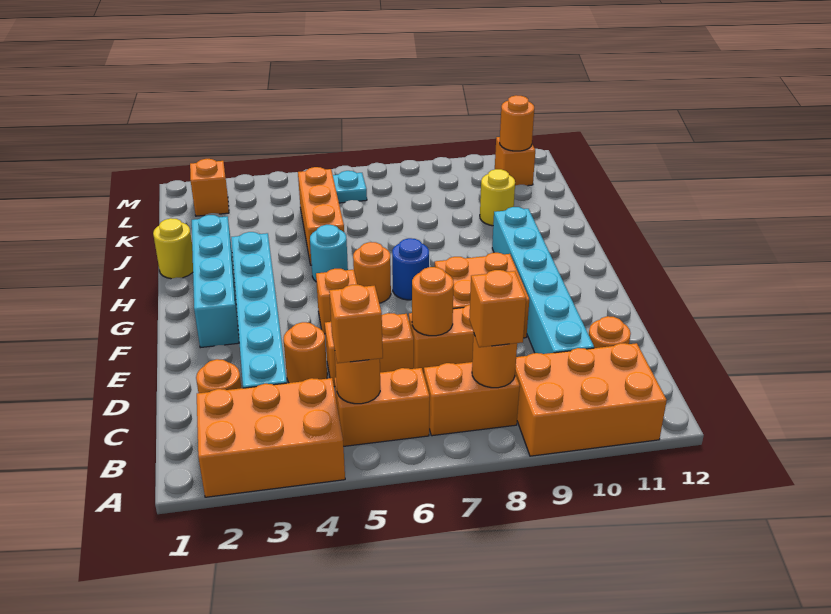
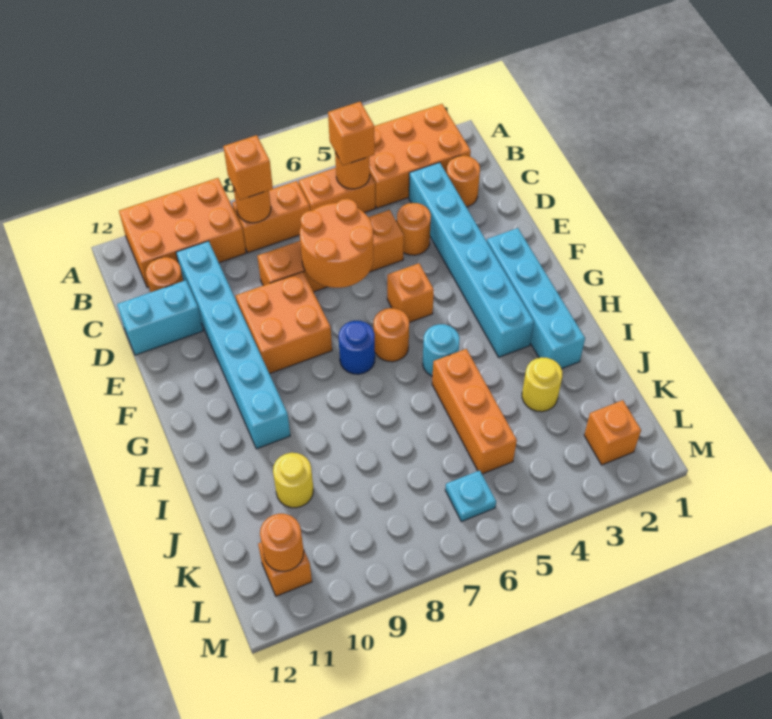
orange 1x1 round brick [412,267,454,336] -> orange 2x2 round brick [300,199,374,288]
none -> cyan 1x2 brick [117,280,203,355]
yellow 1x1 round brick [153,218,193,279] -> yellow 1x1 round brick moved to [522,357,562,412]

